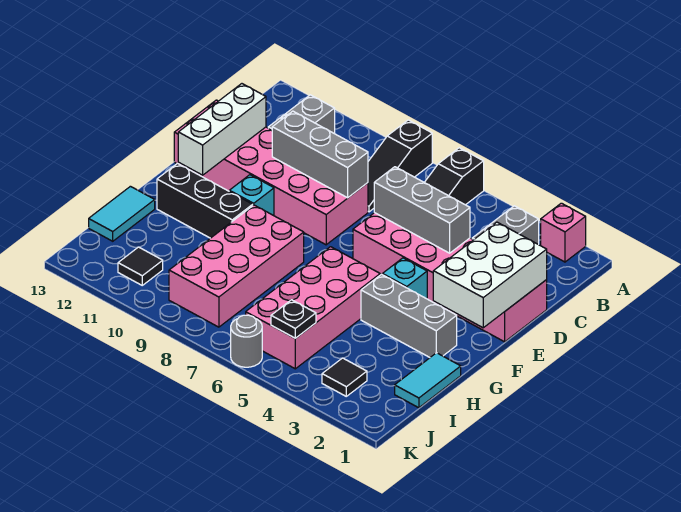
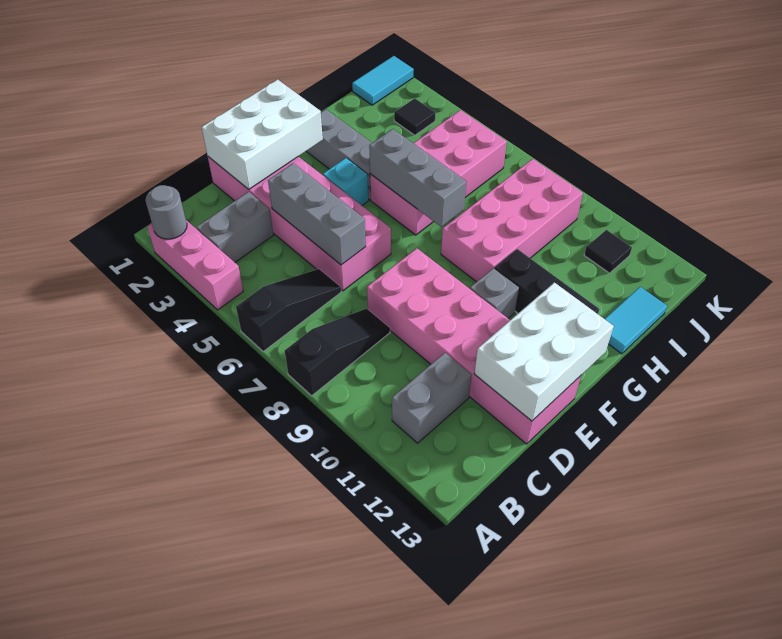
pink 1x1 brick [541,203,586,262] -> pink 1x3 brick [147,220,243,310]
grey 1x3 brick [272,111,368,198] -> grey 1x3 brick moved to [369,129,466,227]
white 1x3 brick [178,84,266,175] -> white 2x3 brick [474,283,614,421]
cyan 1x1 brick [229,175,274,216] -> grey 1x1 brick [470,268,519,318]
cyan 1x2 tile [395,353,461,408] -> cyan 1x2 tile moved to [352,56,414,105]
black 1x1 plate [271,300,316,338] -> none
grey 1x1 round brick [231,315,262,367] -> grey 1x1 round brick moved to [145,185,187,239]

